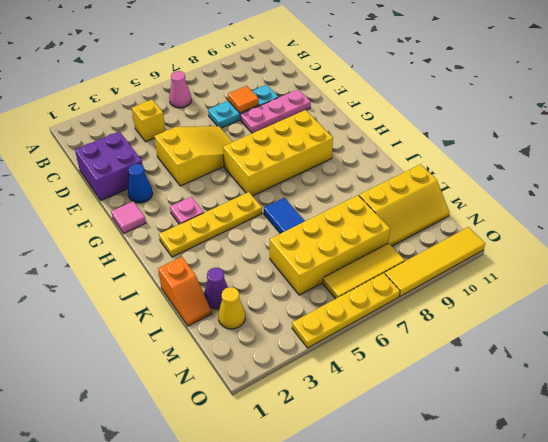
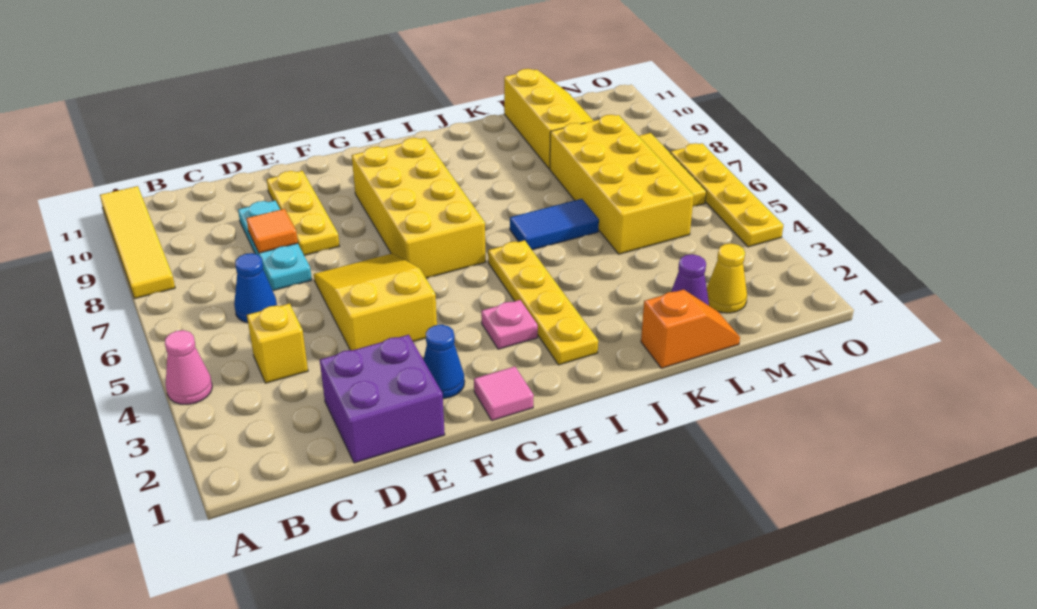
pink 1x1 cone [169,71,191,108] -> pink 1x1 cone moved to [165,330,212,405]
none -> blue 1x1 cone [234,253,277,323]
pink 1x3 plate [240,89,311,133] -> yellow 1x3 plate [267,171,339,255]
yellow 1x4 tile [385,227,485,296] -> yellow 1x4 tile moved to [100,186,175,299]

